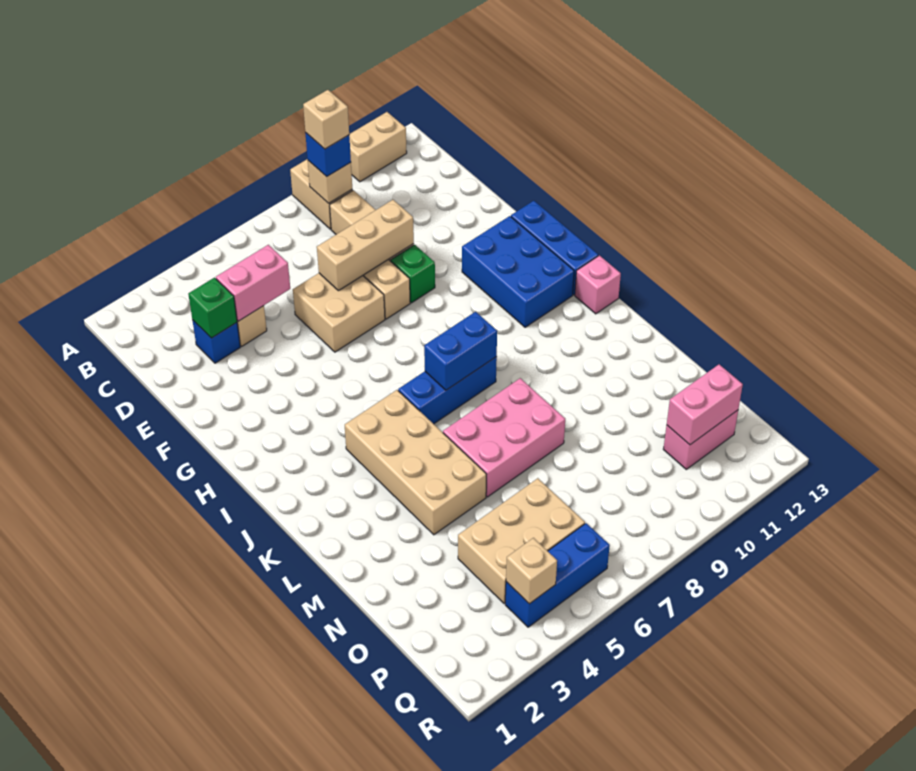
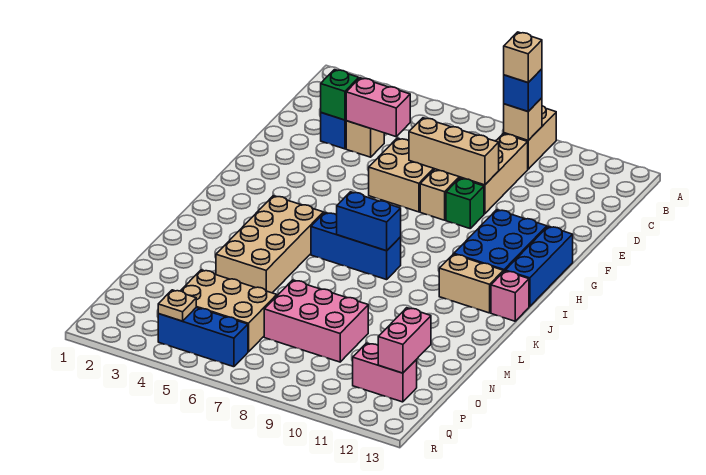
tan 1x2 brick [349,112,407,182] -> tan 1x2 brick moved to [439,254,503,313]
pink 2x3 brick [443,378,565,497] -> pink 2x3 brick moved to [264,280,368,362]
pink 1x2 brick [667,365,743,445] -> pink 1x2 brick turned to [378,308,431,373]
tan 1x1 brick [506,538,557,604] -> tan 1x1 plate [158,290,196,321]

